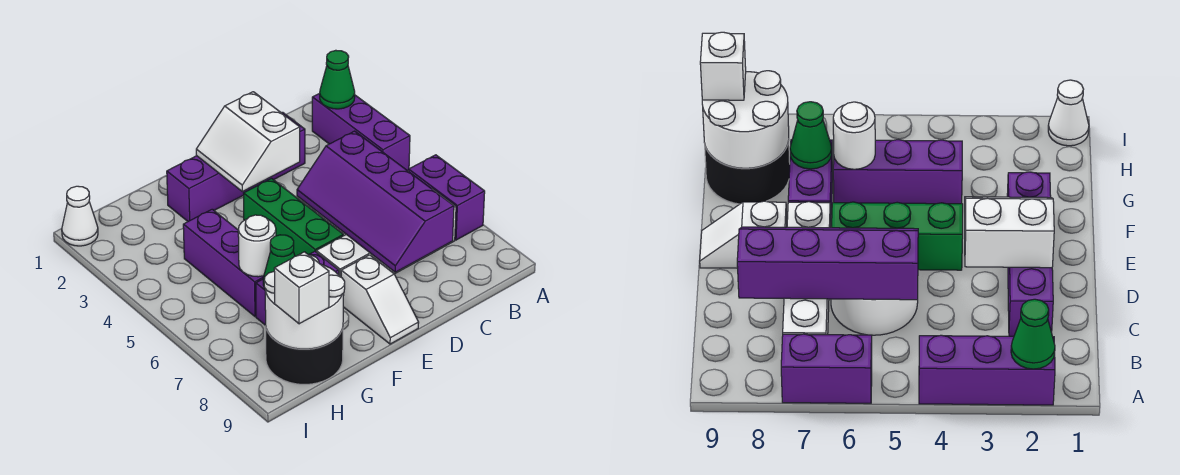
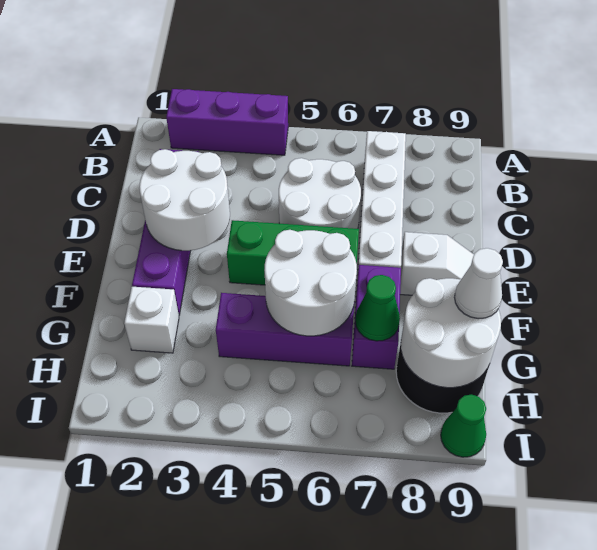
green 1x1 cone [320,50,355,109] -> green 1x1 cone moved to [441,395,486,457]
purple 1x2 brick [409,155,485,240] -> none
purple 2x4 slope [297,131,454,272] -> none
white 2x2 slope [196,92,300,191] -> white 2x2 round brick [139,149,230,251]
white 1x1 round brick [238,215,276,277] -> white 2x2 round brick [264,230,357,336]
white 1x1 brick [274,252,329,324] -> white 1x1 brick moved to [124,287,179,353]
white 1x1 cone [62,186,98,246] -> white 1x1 cone moved to [454,248,503,319]

